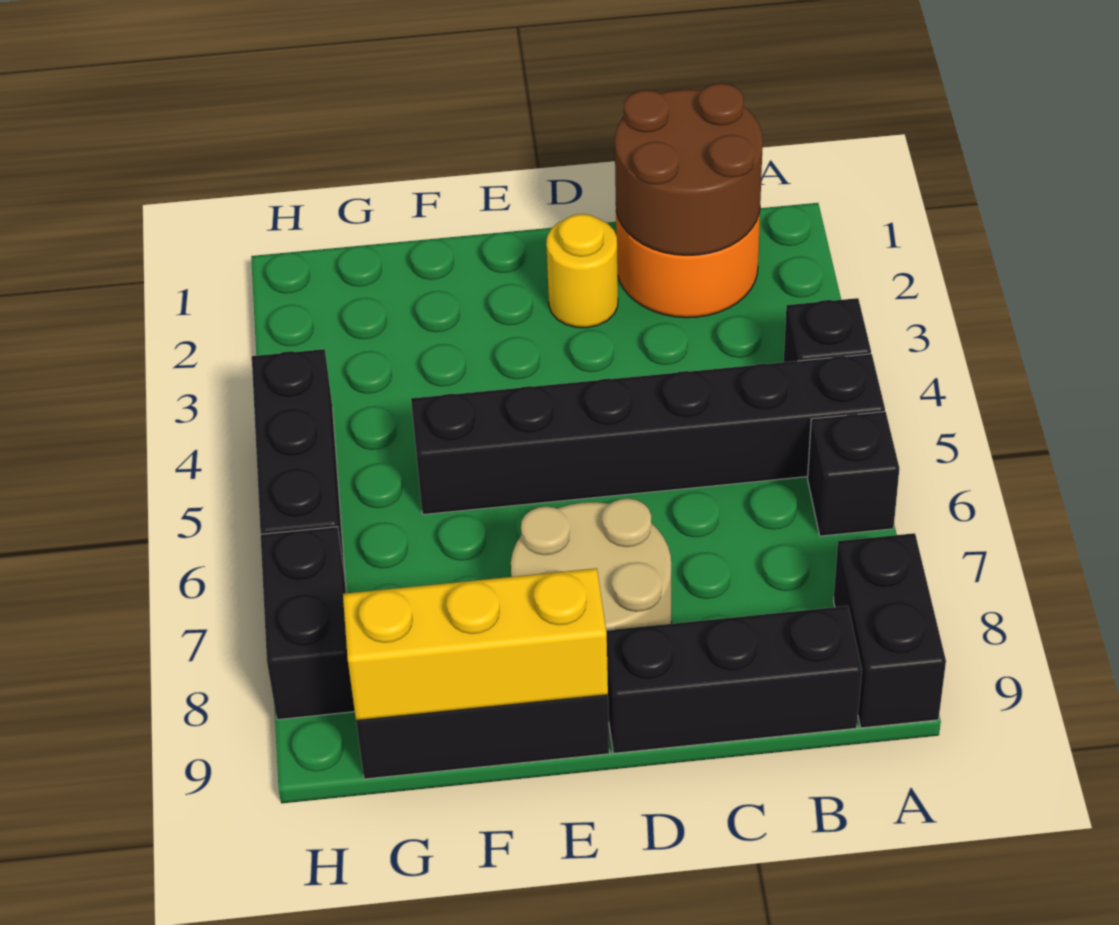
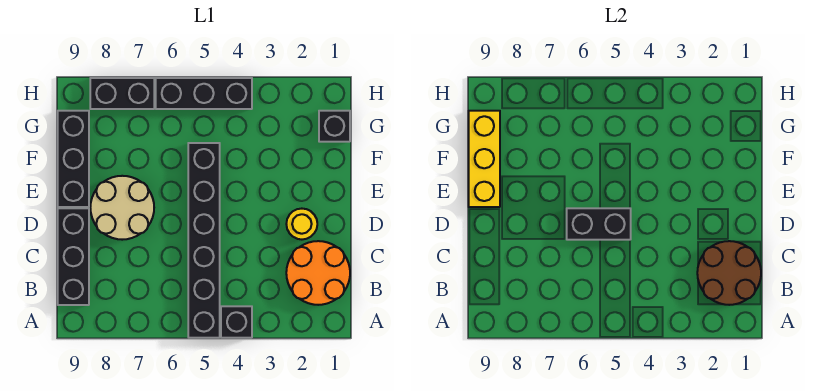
black 1x1 brick [808,412,899,536] -> black 1x1 brick moved to [319,111,350,142]
black 1x2 brick [833,533,946,728] -> black 1x2 brick moved to [567,208,631,240]

